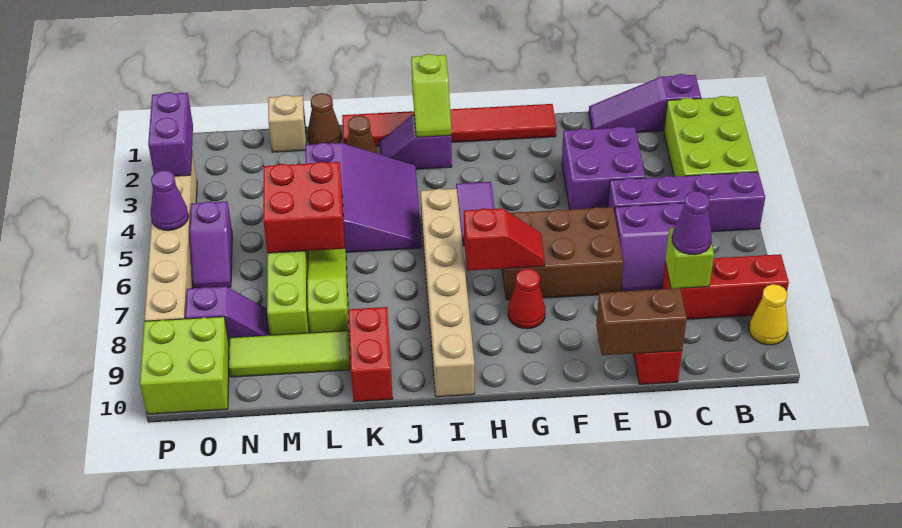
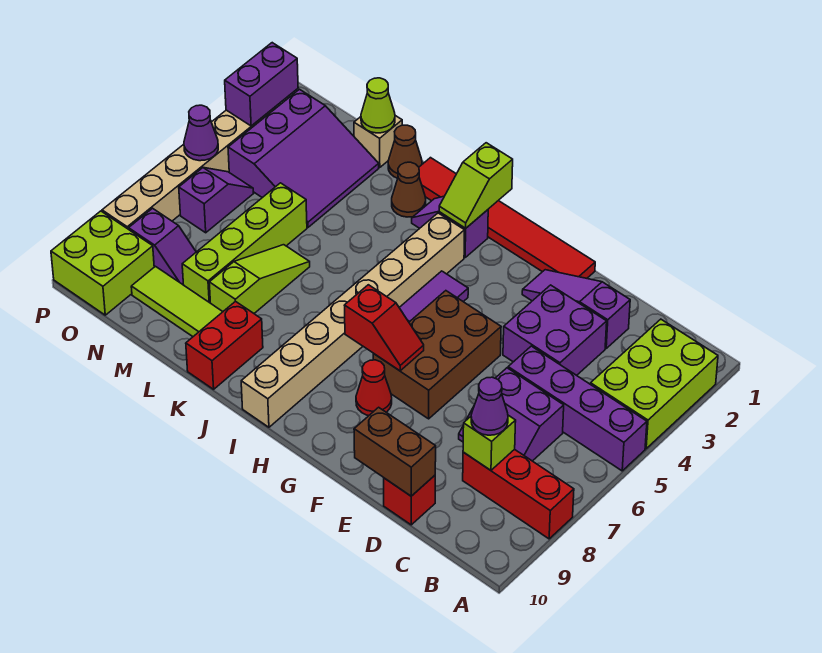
yellow 1x1 cone [749,284,788,345] -> none
purple 1x3 slope [589,74,701,132] -> purple 1x3 slope moved to [522,270,630,348]
brown 2x3 brick [502,207,624,300] -> brown 2x3 brick turned to [373,291,501,419]
tan 1x6 brick [421,189,475,397] -> tan 1x8 brick [241,213,465,427]
purple 3x3 slope [305,143,422,252] -> purple 3x3 slope moved to [228,89,379,227]
red 2x2 brick [263,162,344,253] -> none
none -> lime 1x1 cone [361,78,395,133]
purple 1x2 slope [190,201,232,288] -> purple 1x2 slope turned to [179,168,254,233]

